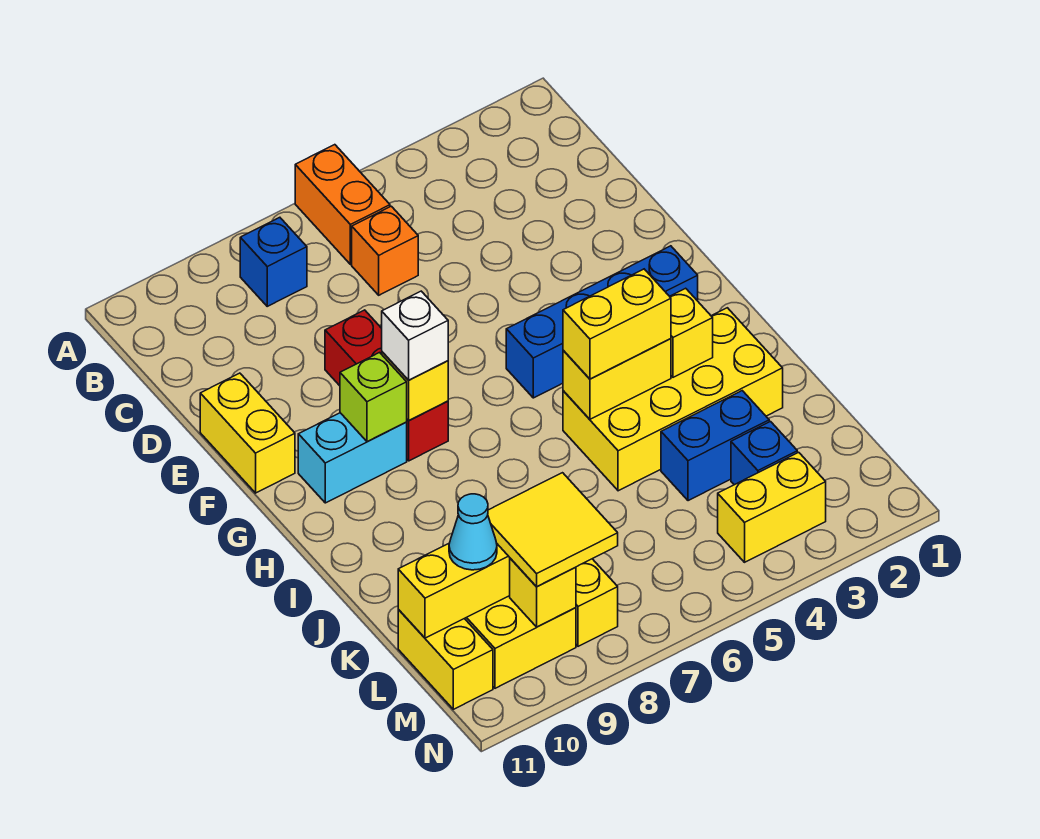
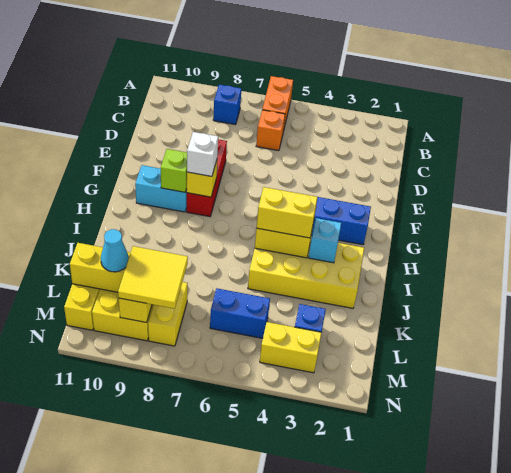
yellow 1x2 brick [200,373,295,493] -> none
yellow 1x1 brick [670,288,713,377] -> cyan 1x1 brick [308,218,341,263]
blue 1x2 brick [661,391,769,501] -> blue 1x2 brick moved to [210,288,270,338]

